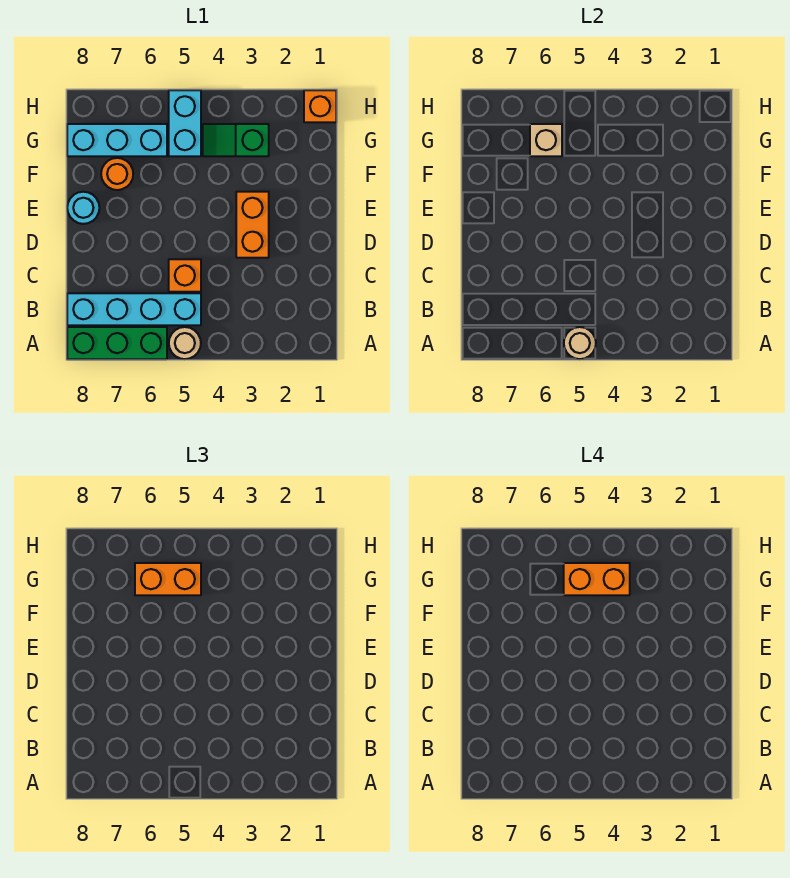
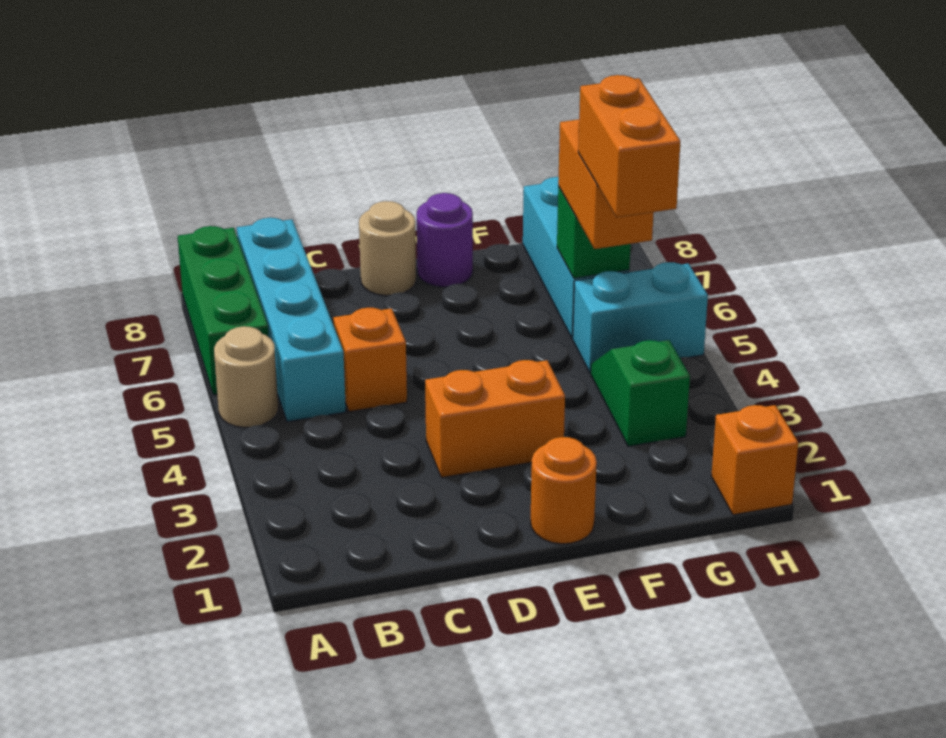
tan 1x1 round brick [564,327,596,359] -> tan 1x1 round brick moved to [359,201,416,296]
cyan 1x1 round brick [67,192,99,224] -> purple 1x1 round brick [417,193,473,287]
orange 1x1 round brick [101,158,133,190] -> orange 1x1 round brick moved to [531,437,597,544]
tan 1x1 brick [530,124,562,156] -> green 1x1 brick [557,186,631,278]

